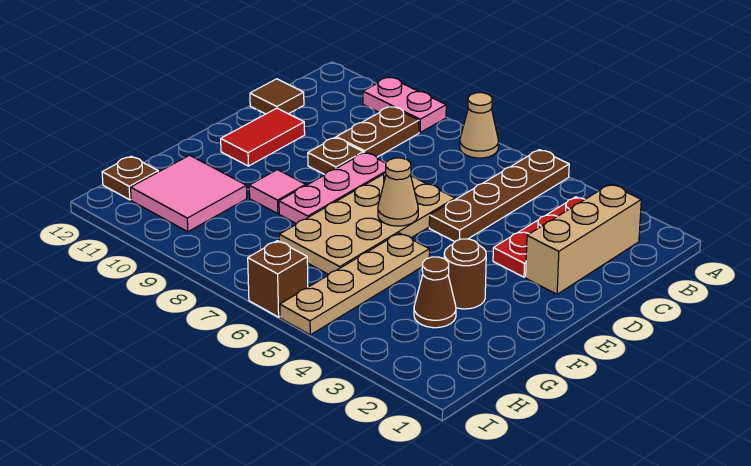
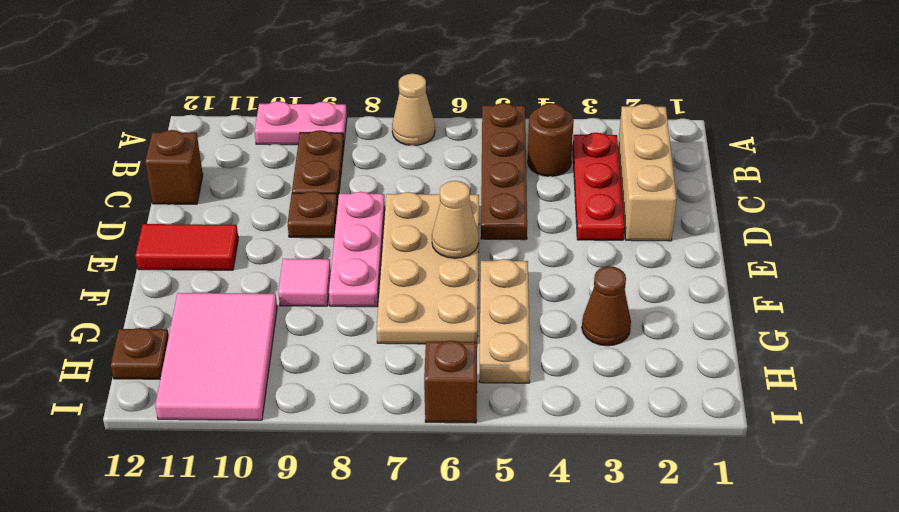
brown 1x1 tile [250,79,304,114] -> brown 1x1 brick [145,130,203,204]
red 1x2 tile [221,108,305,166] -> red 1x2 tile turned to [135,224,238,270]
brown 1x1 round brick [444,239,486,309] -> brown 1x1 round brick moved to [528,103,574,176]
tan 1x4 plate [280,233,429,335] -> tan 1x3 plate [479,259,530,383]
pink 2x2 tile [131,155,247,232] -> pink 2x3 tile [155,293,277,420]

